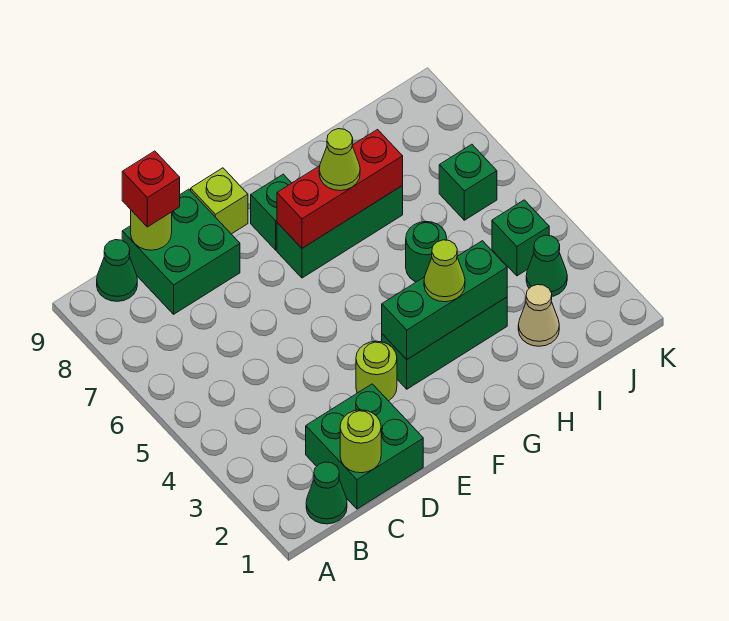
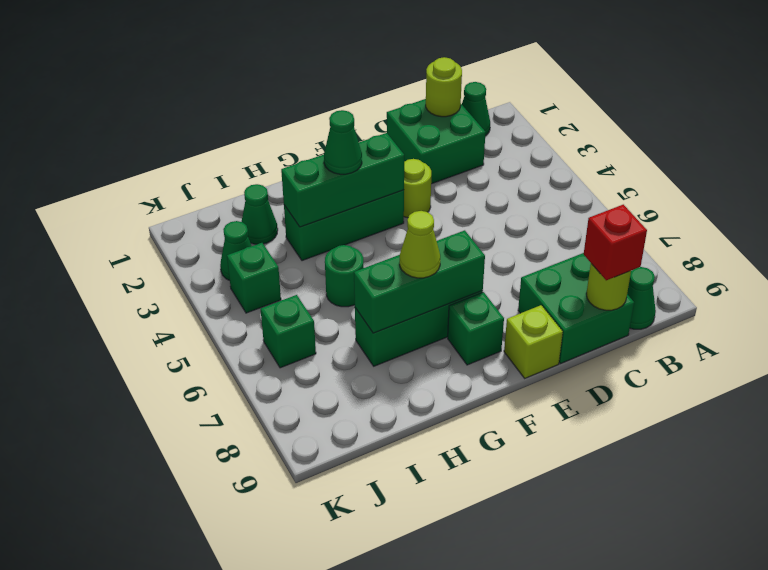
red 1x3 brick [277,130,403,248] -> green 1x3 brick [354,230,485,333]
lime 1x1 cone [424,240,465,302] -> green 1x1 cone [324,110,362,174]
tan 1x1 cone [518,285,559,346] -> green 1x1 cone [242,184,278,244]

